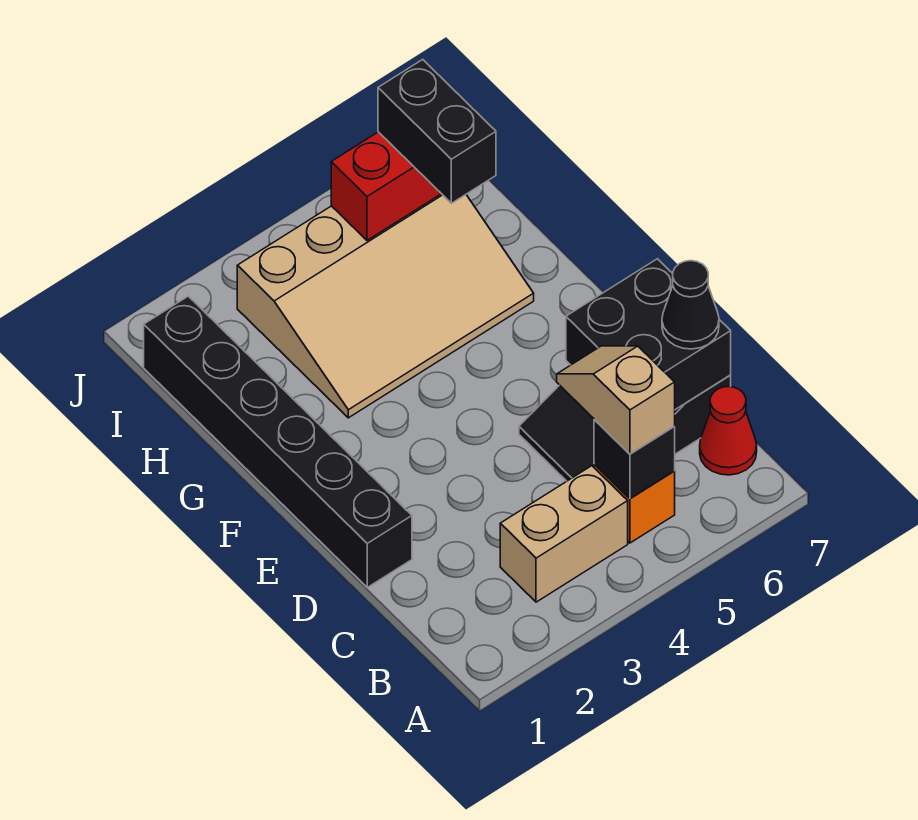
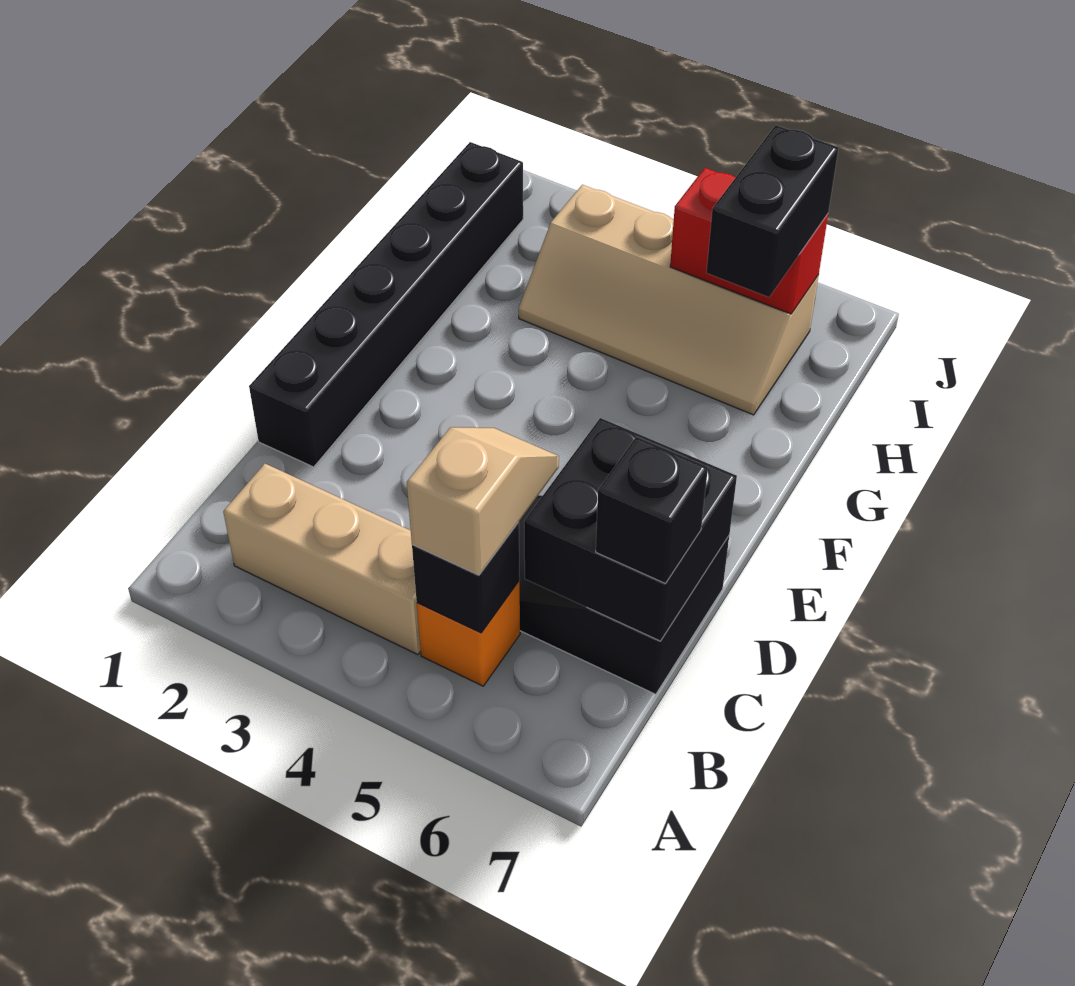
tan 1x2 brick [500,466,628,602] -> tan 1x3 brick [223,464,421,655]
red 1x1 cone [700,387,757,475] -> none
black 1x1 cone [662,261,719,349] -> black 1x1 brick [596,437,708,583]
tan 3x4 slope [237,194,534,418] -> tan 2x4 slope [519,185,819,415]

